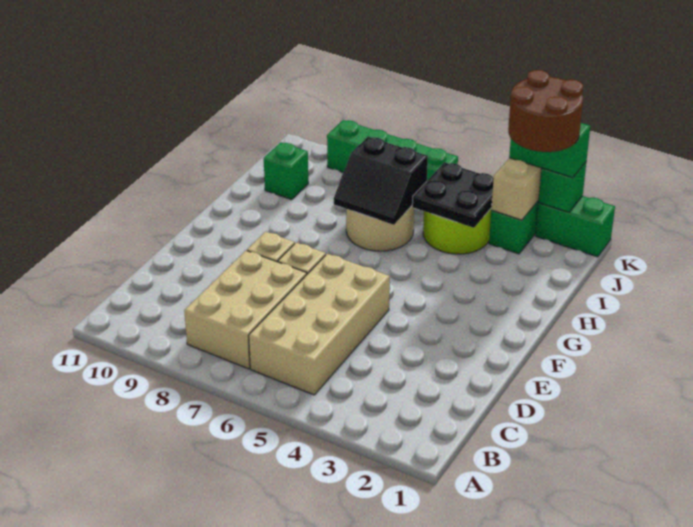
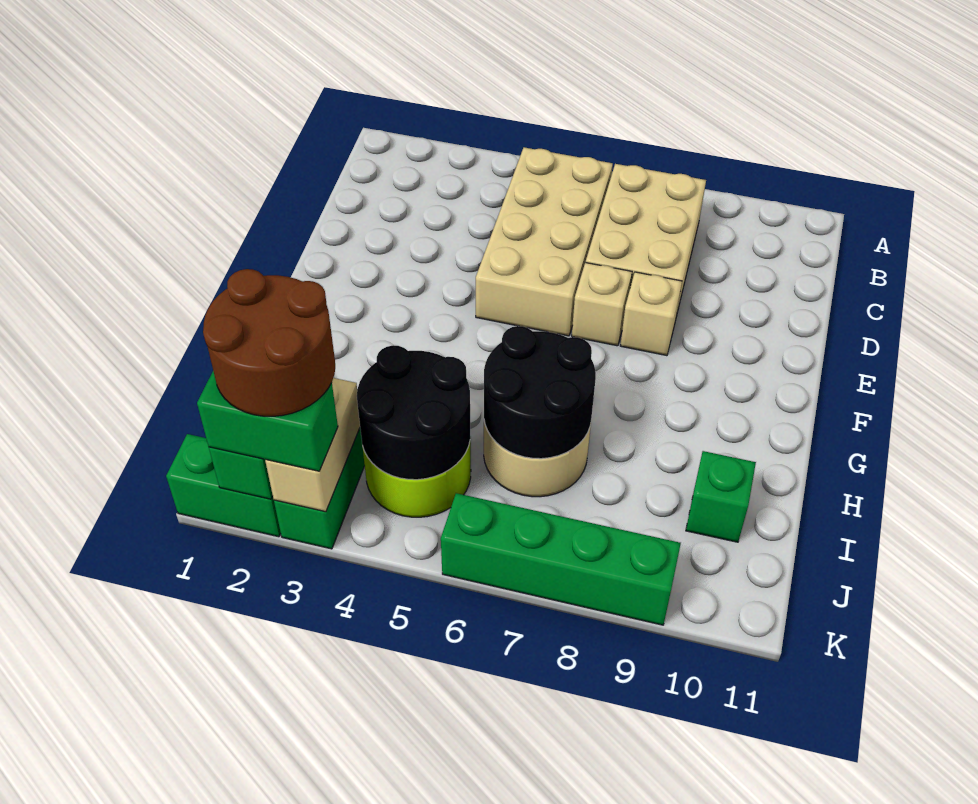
black 2x2 slope [334,137,428,225] -> black 2x2 round brick [484,326,596,459]
black 2x2 plate [412,162,494,228] -> black 2x2 round brick [357,345,470,480]

